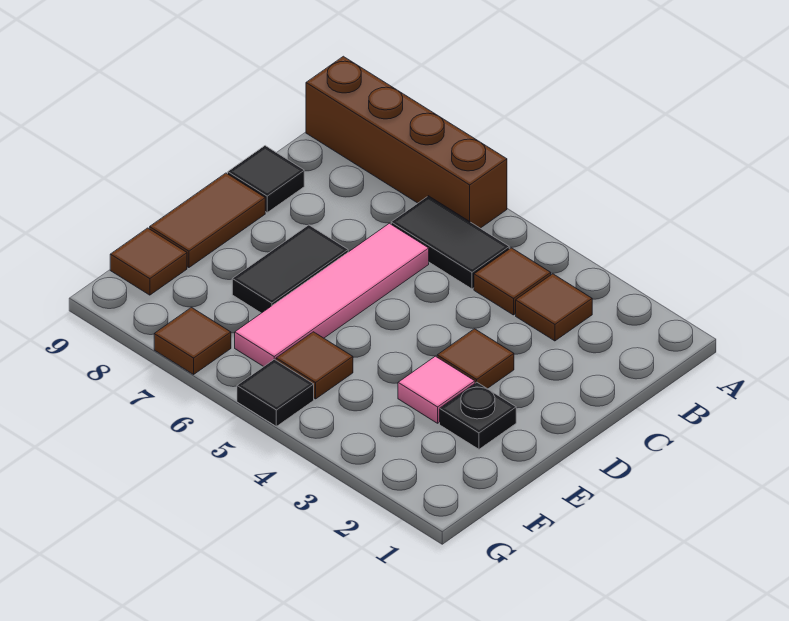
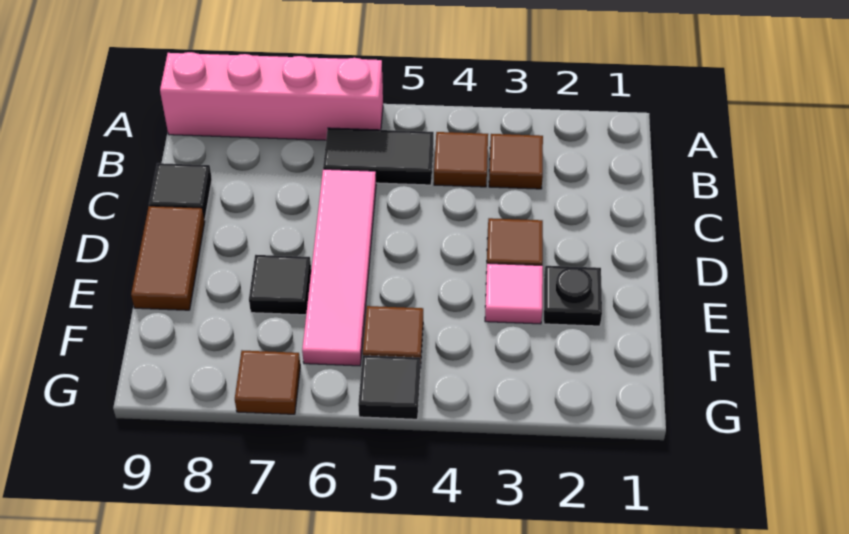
brown 1x4 brick [306,56,507,228] -> pink 1x4 brick [160,52,383,140]
black 1x2 tile [232,225,348,313] -> black 1x1 tile [249,255,311,315]
brown 1x1 tile [110,228,187,295] -> none

